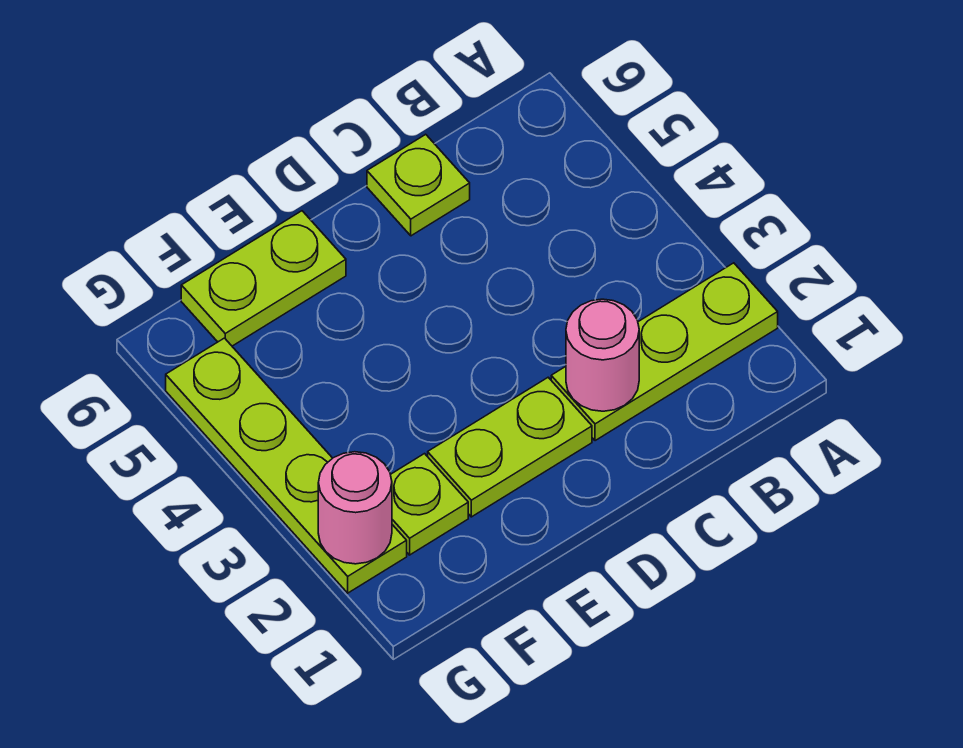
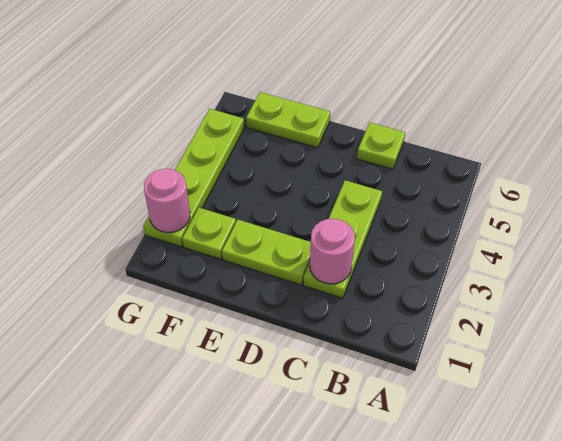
lime 1x3 plate [551,263,778,441] -> lime 1x3 plate turned to [303,180,382,298]

